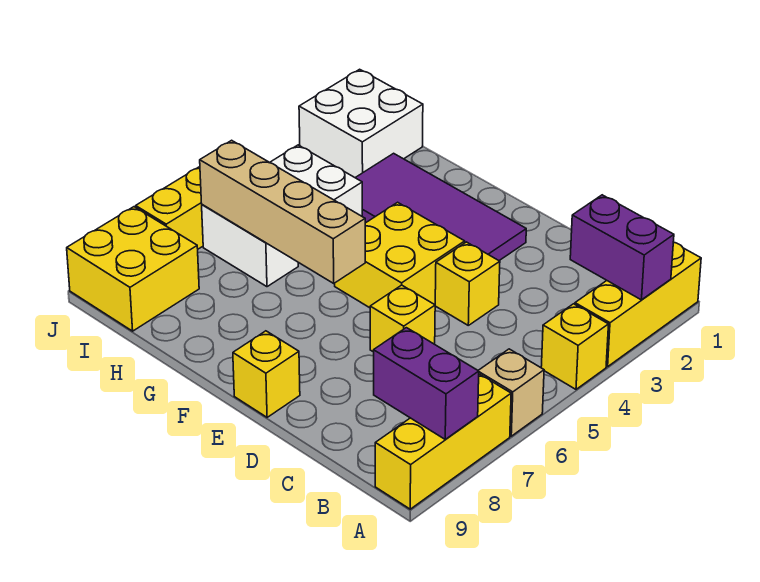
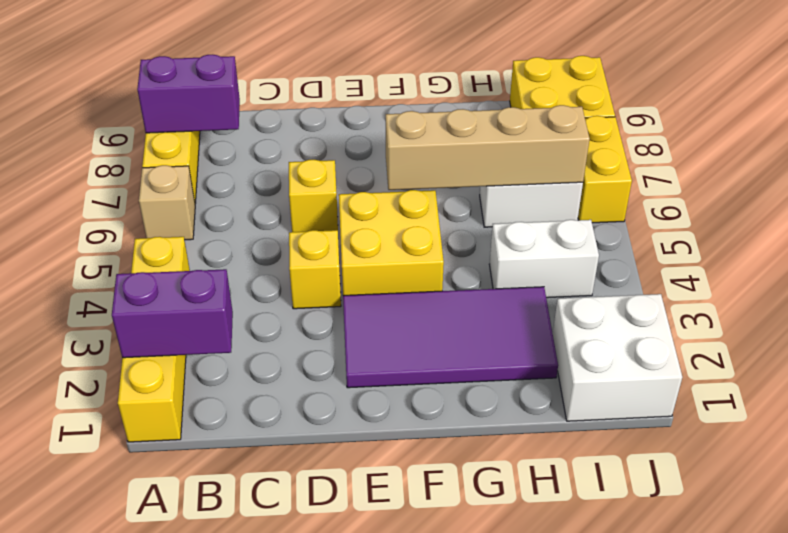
yellow 1x1 brick [233,331,300,417] -> none

